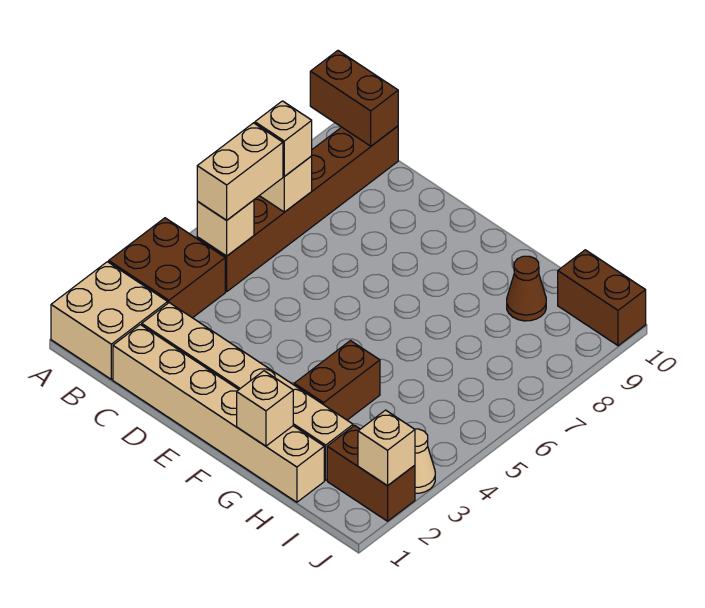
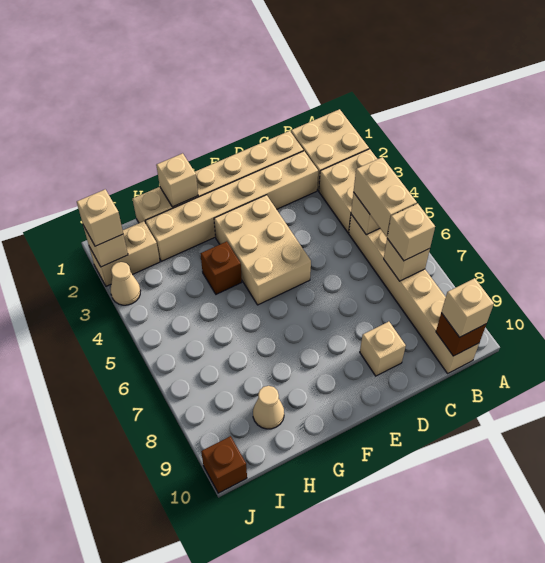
brown 2x2 brick [109,218,225,318] -> tan 2x2 brick [319,149,377,233]
brown 1x2 brick [310,51,398,146] -> brown 1x1 brick [436,313,486,356]
brown 1x6 brick [197,126,398,292] -> tan 1x6 brick [349,214,479,373]
none -> tan 1x1 brick [441,278,494,337]
none -> tan 1x1 brick [360,322,406,376]
none -> tan 2x3 brick [214,195,311,305]
brown 1x2 brick [294,341,380,420] -> brown 1x1 brick [201,241,242,294]
brown 1x1 cone [507,256,546,321] -> tan 1x1 cone [253,386,284,429]
brown 1x2 brick [327,425,415,521] -> tan 1x2 brick [89,221,160,286]
brown 1x2 brick [558,250,646,346] -> brown 1x1 brick [201,436,247,493]
none -> tan 1x1 brick [77,189,123,246]

